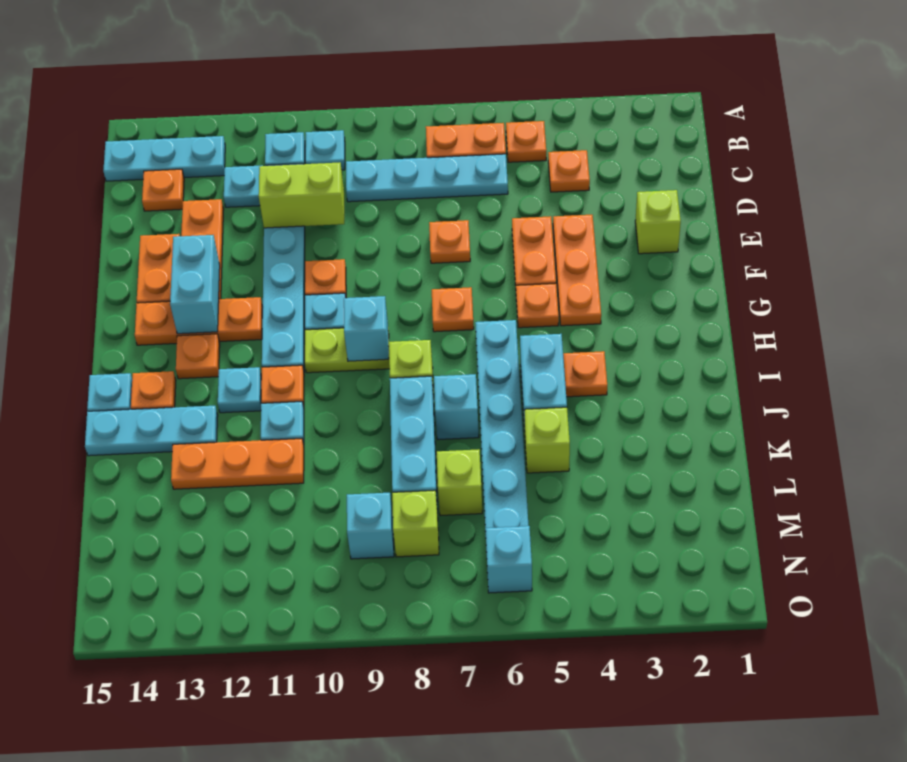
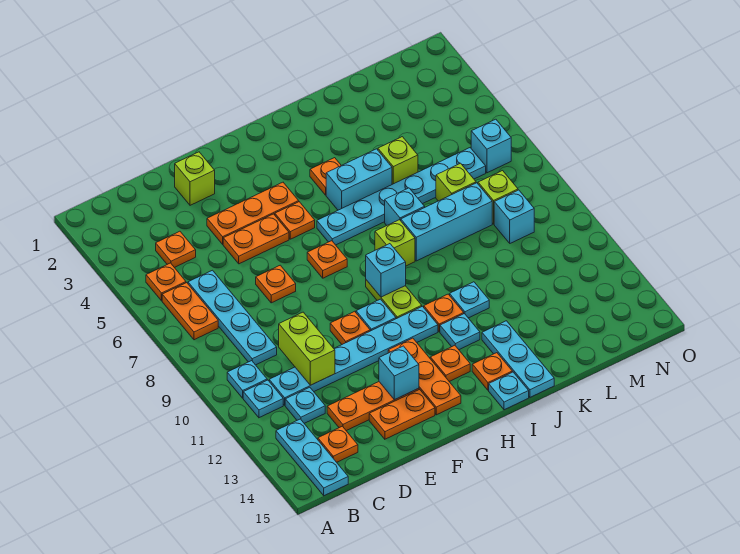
cyan 1x2 brick [170,235,220,334] -> cyan 1x1 brick [379,346,419,400]
orange 1x3 plate [171,439,304,489] -> none

